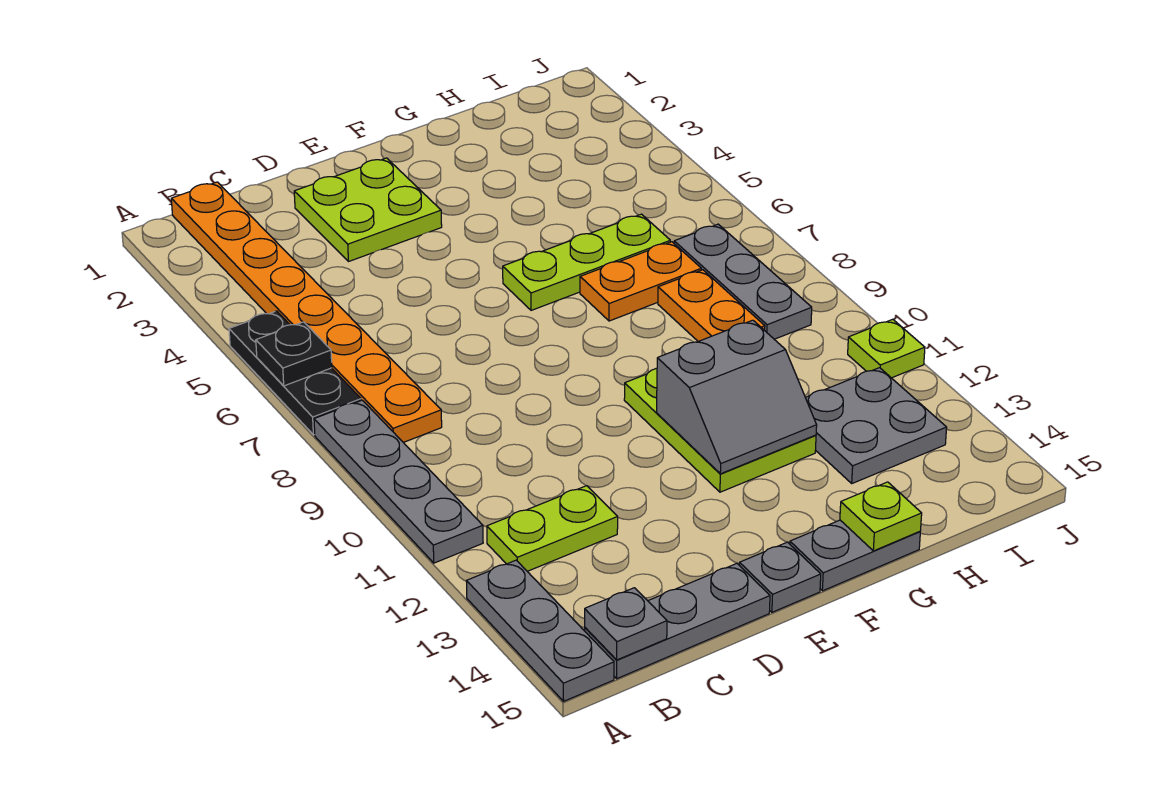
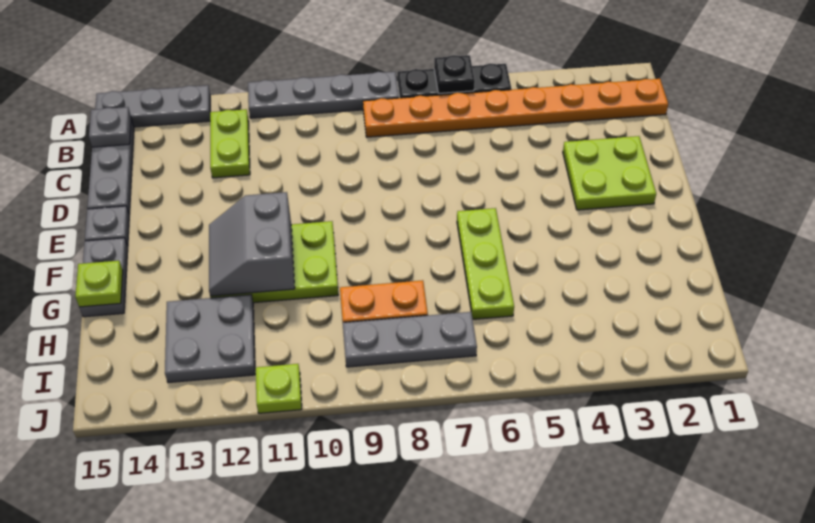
orange 1x2 plate [580,242,701,321] -> none

